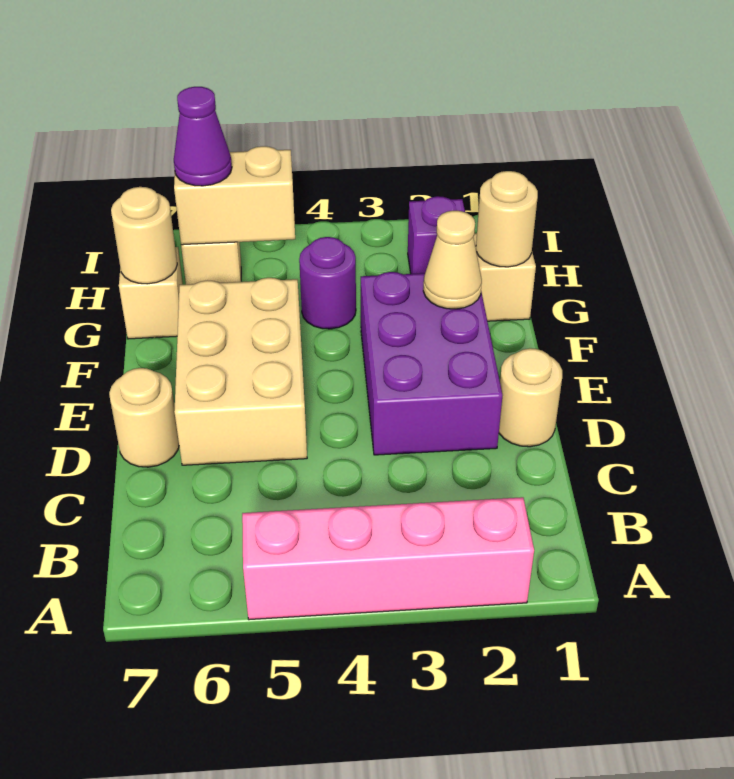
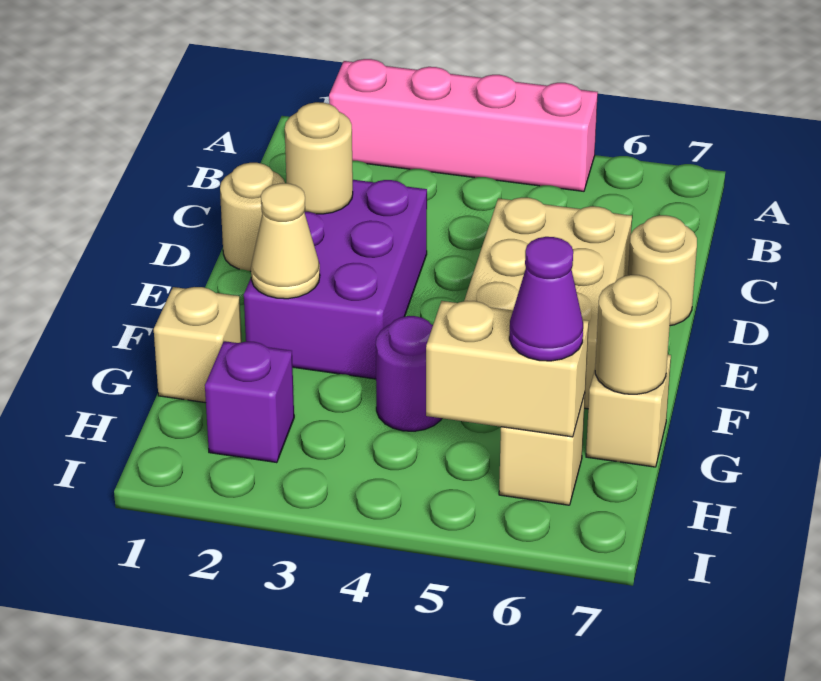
tan 1x1 round brick [476,171,538,267] -> tan 1x1 round brick moved to [285,102,353,214]

